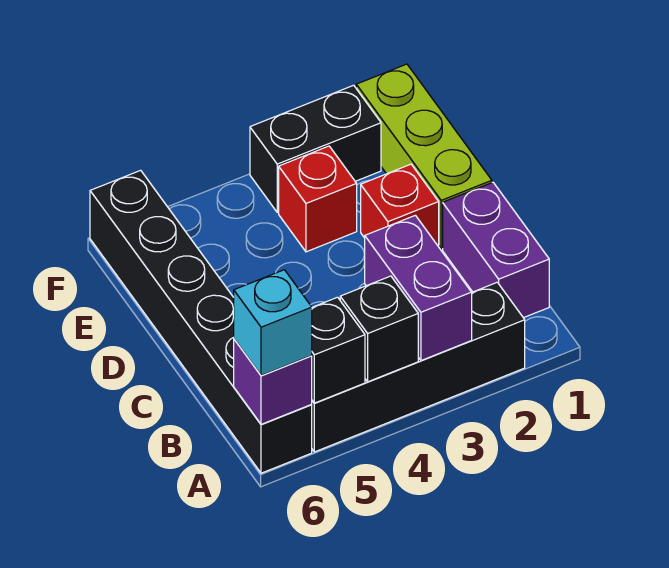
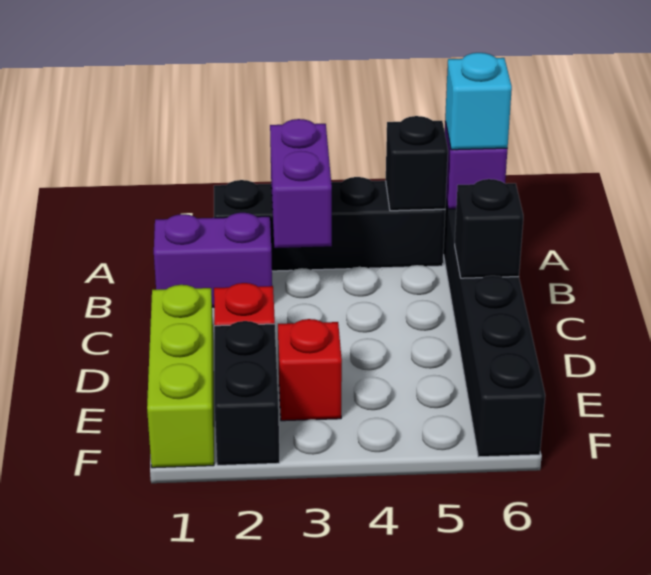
black 1x1 brick [340,276,418,382] -> black 1x1 brick moved to [455,179,523,278]
purple 1x2 brick [443,182,549,318] -> purple 1x2 brick turned to [154,213,272,307]
black 1x2 brick [250,85,381,212] -> black 1x2 brick turned to [214,321,280,465]

